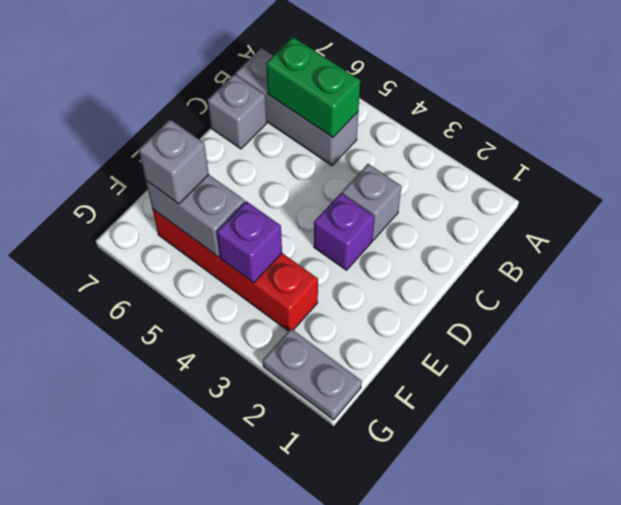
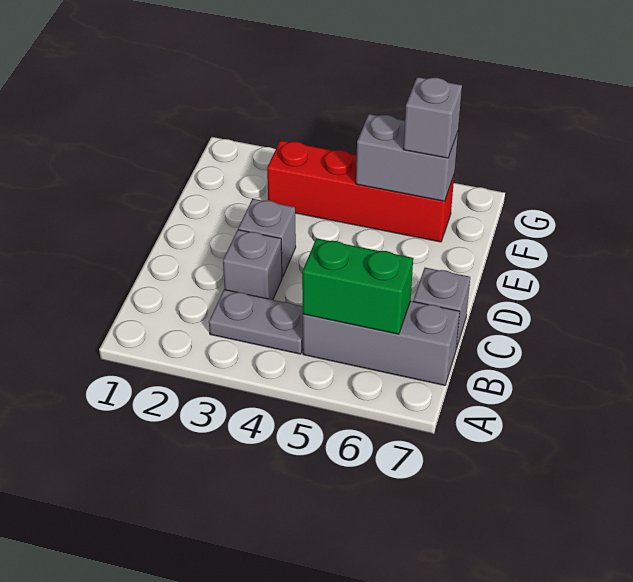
purple 1x1 brick [314,193,374,270] -> grey 1x1 brick [238,199,296,277]
purple 1x1 brick [217,201,282,283] -> none
grey 1x2 plate [263,329,362,420] -> grey 1x2 plate moved to [209,289,303,354]

